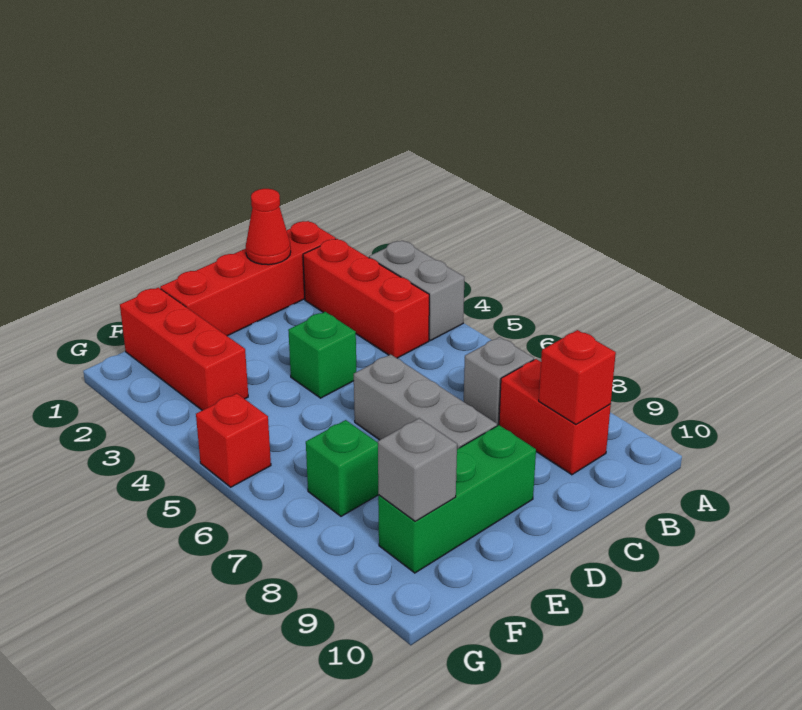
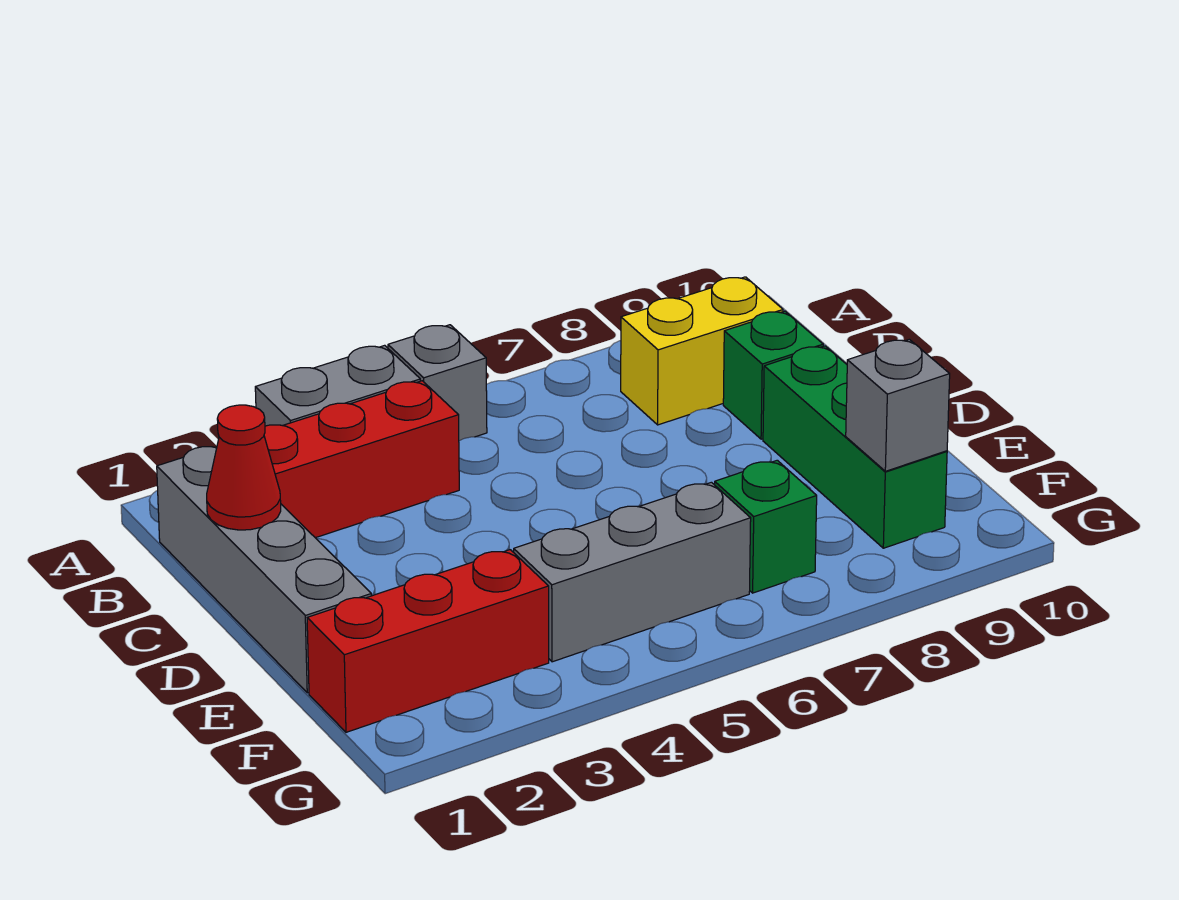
red 1x4 brick [160,221,336,336] -> grey 1x4 brick [157,447,371,693]
grey 1x1 brick [464,337,534,426] -> grey 1x1 brick moved to [388,325,487,441]
red 1x2 brick [499,359,611,475] -> yellow 1x2 brick [621,277,783,425]
red 1x1 brick [539,330,616,424] -> none
green 1x1 brick [288,312,356,398] -> green 1x1 brick moved to [723,311,823,439]
grey 1x3 brick [354,354,497,449] -> grey 1x3 brick moved to [514,482,751,662]
red 1x1 brick [196,393,271,487] -> none

